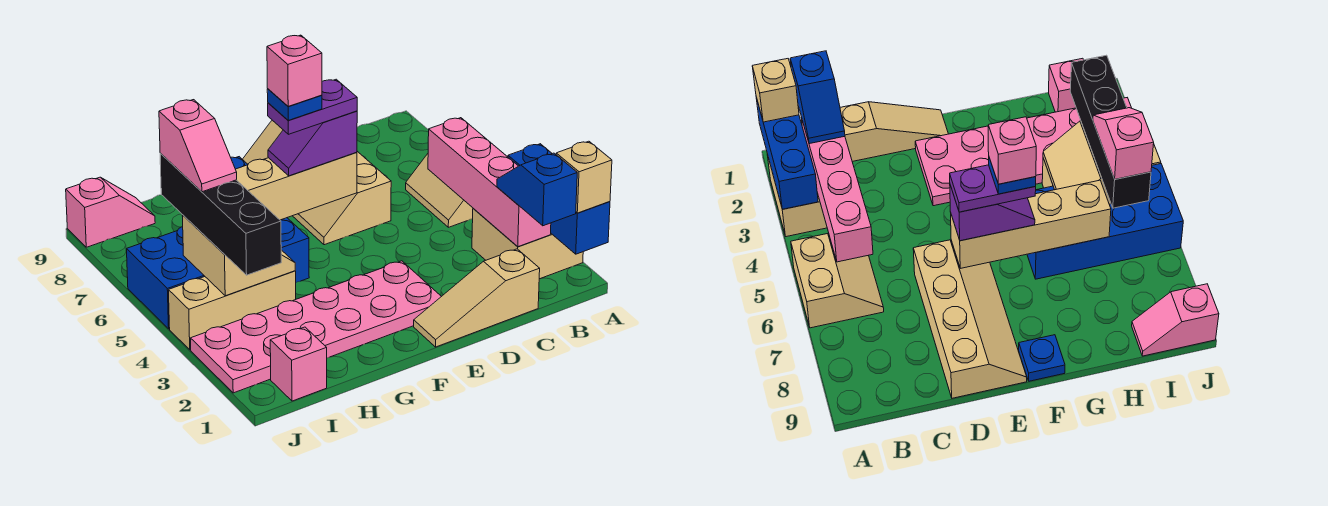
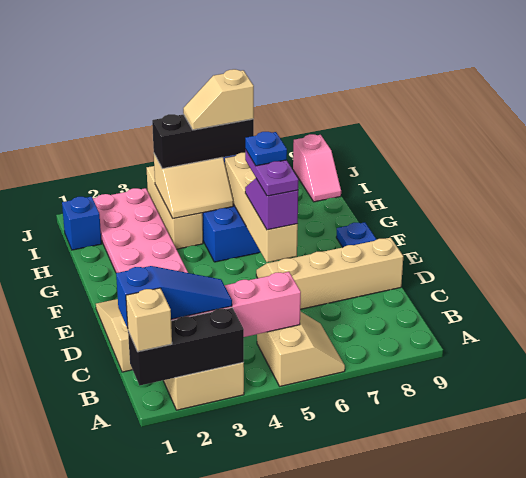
blue 1x3 brick [508,144,610,254] -> black 1x3 brick [128,308,244,386]
tan 2x2 slope [406,154,473,227] -> tan 2x2 slope turned to [257,311,345,386]
blue 1x2 slope [497,153,577,226] -> blue 1x3 slope [116,266,232,328]
pink 1x1 brick [267,35,322,106] -> none
pink 1x1 brick [270,327,327,401] -> blue 1x1 brick [62,196,102,250]
black 1x4 brick [160,153,281,275] -> black 1x3 brick [152,114,254,169]
pink 1x2 slope [159,100,237,192] -> tan 1x2 slope [183,69,254,130]

